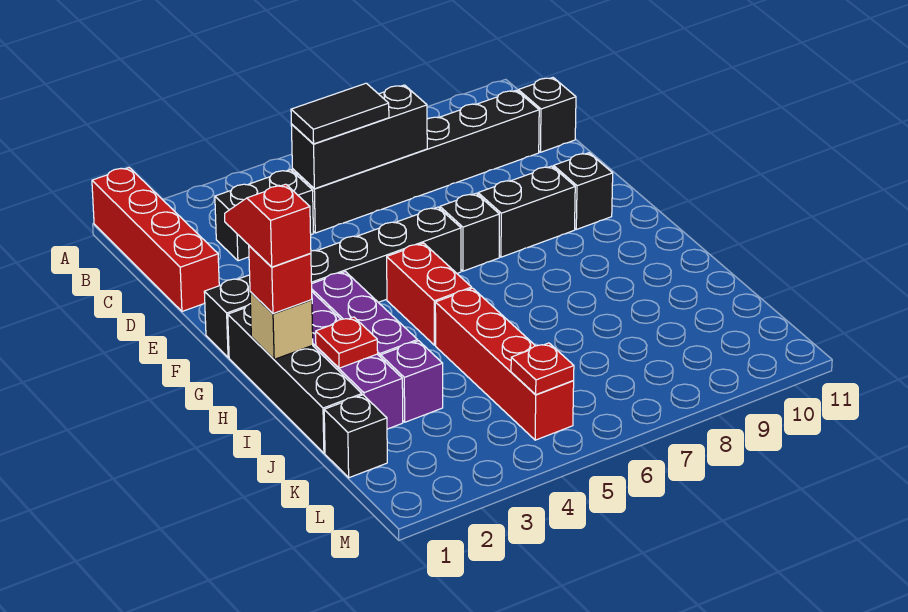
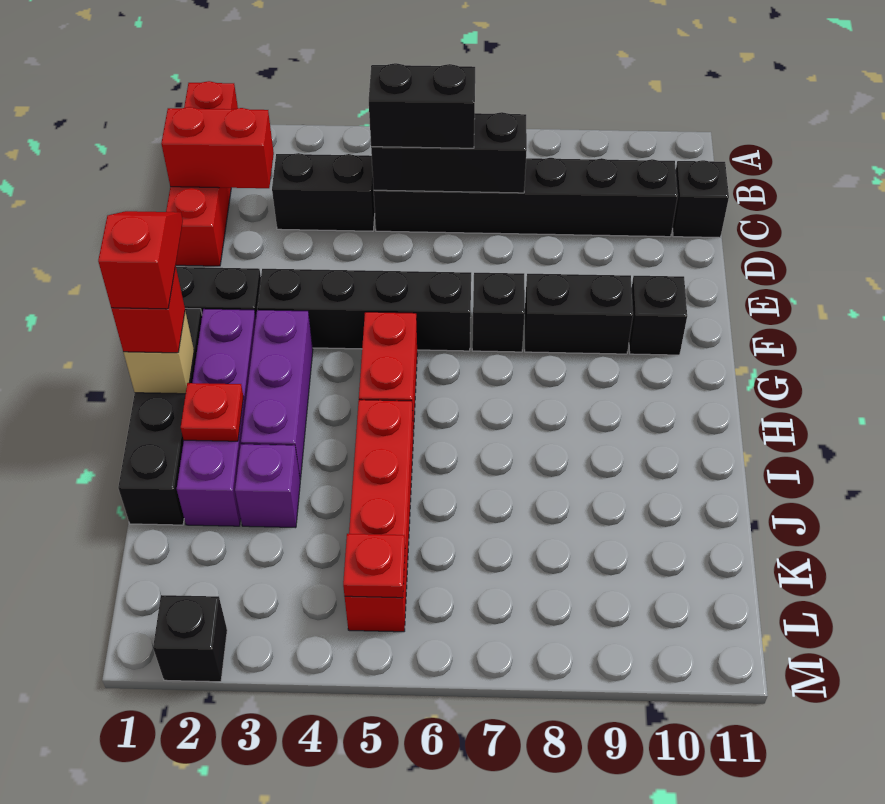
none -> red 1x2 brick [161,107,274,188]
black 1x2 tile [291,83,389,144] -> black 1x2 brick [369,63,475,148]
black 1x1 brick [324,395,387,478] -> black 1x1 brick moved to [153,595,227,682]

